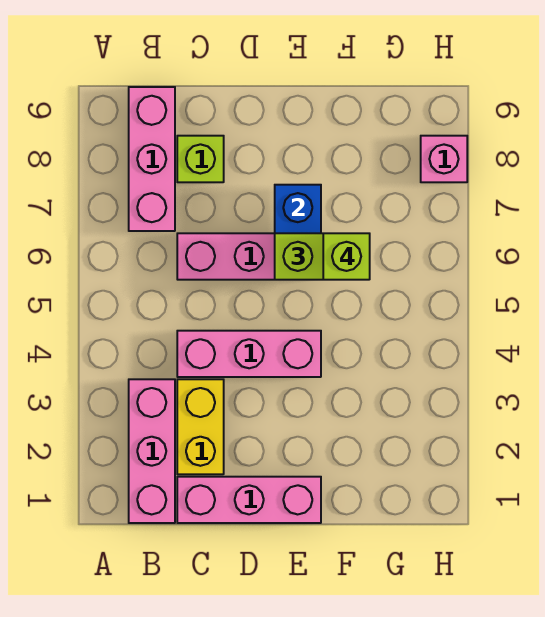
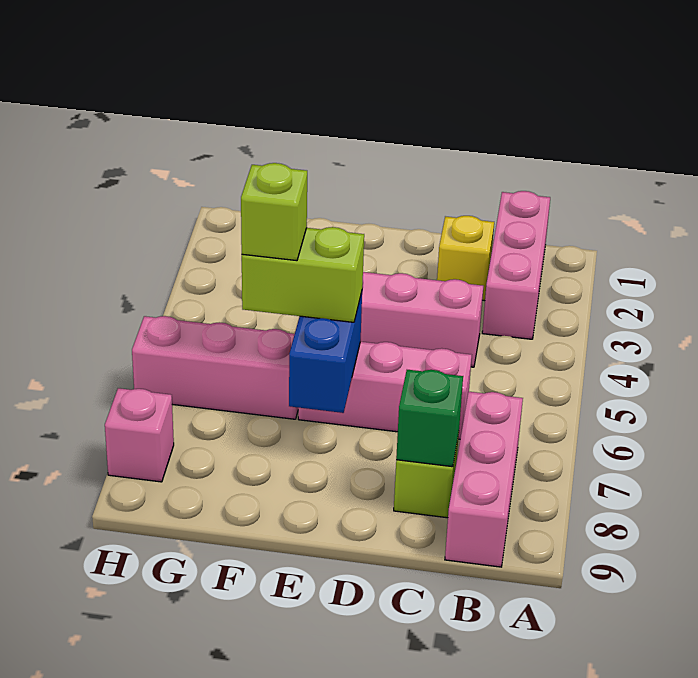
pink 1x3 brick [177,477,321,523] -> pink 1x3 brick moved to [132,316,298,419]
yellow 1x2 brick [177,379,224,474] -> yellow 1x1 brick [437,216,494,301]
none -> green 1x1 brick [396,370,463,467]

